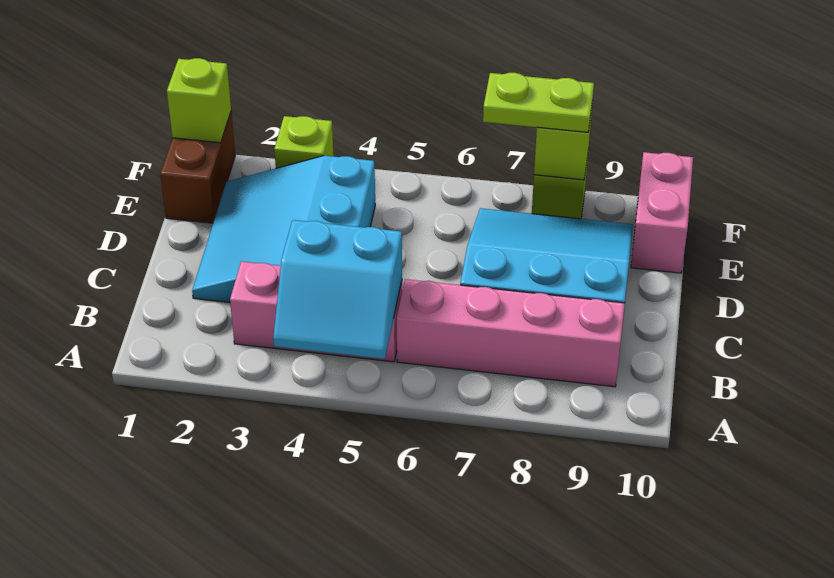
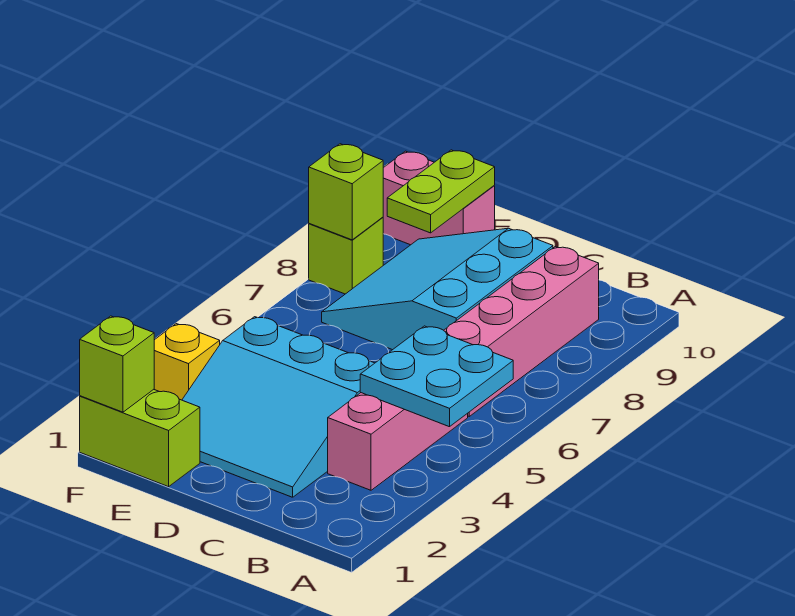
cyan 2x2 slope [273,220,402,359] -> cyan 2x2 plate [360,326,513,427]
brown 1x2 brick [160,113,235,223] -> lime 1x2 brick [80,389,200,487]
lime 1x1 brick [274,116,334,168] -> yellow 1x1 brick [154,324,220,400]
lime 1x2 plate [483,73,594,132] -> lime 1x2 plate moved to [387,150,495,233]

